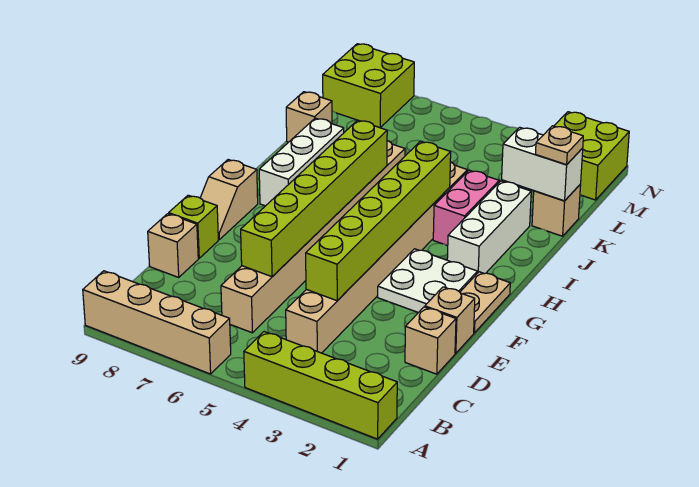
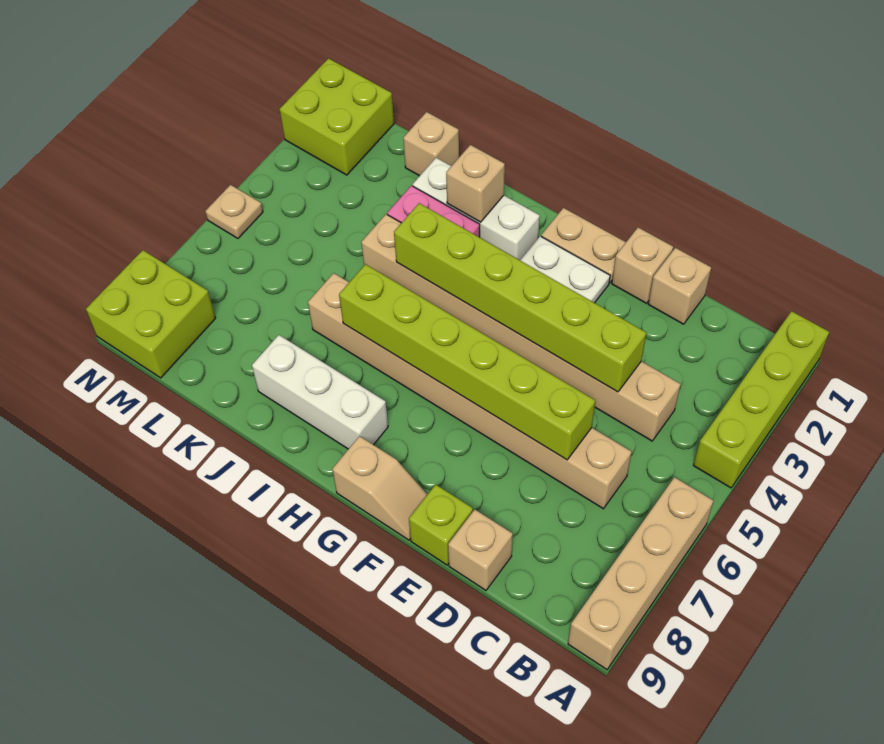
white 1x2 brick [502,127,583,201] -> none
tan 1x1 plate [536,126,583,165] -> tan 1x1 plate moved to [205,185,263,238]
tan 1x1 brick [286,92,332,142] -> tan 1x1 brick moved to [446,145,505,222]

